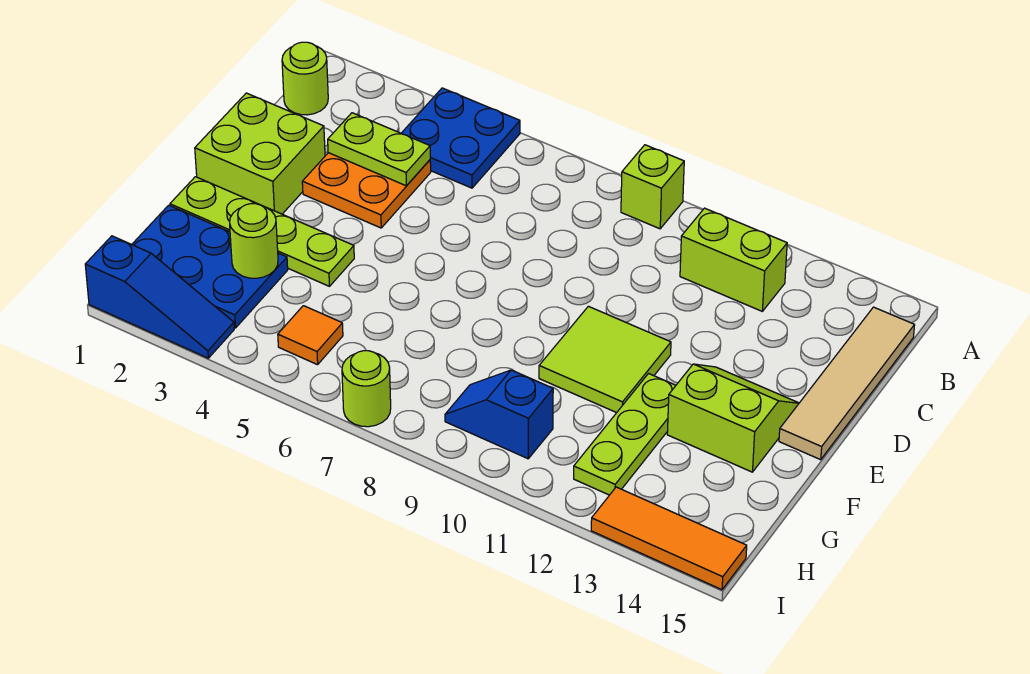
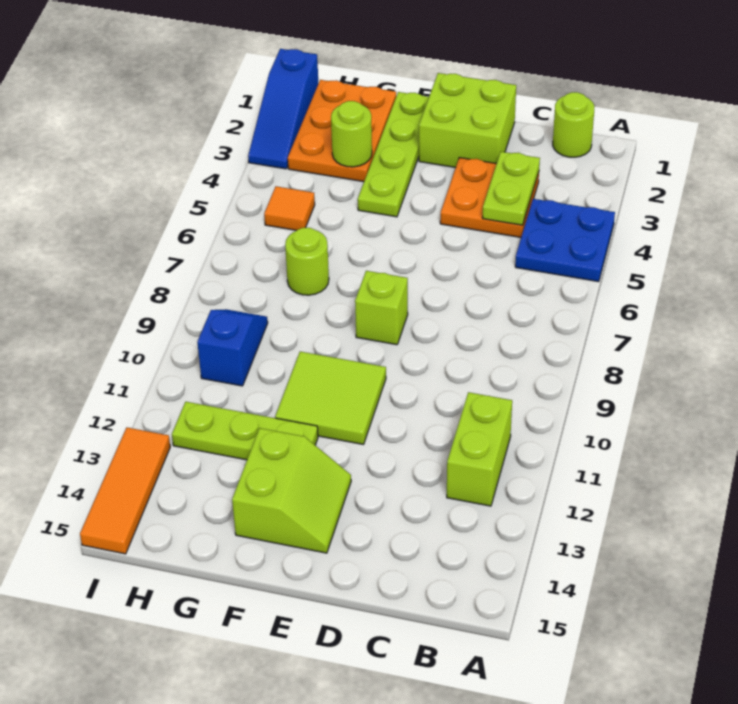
lime 1x1 brick [621,145,684,229] -> lime 1x1 brick moved to [355,271,408,345]
tan 1x4 tile [779,307,915,460] -> none
blue 2x3 plate [132,205,288,328] -> orange 2x3 plate [288,80,396,182]
lime 1x1 round brick [342,351,391,427] -> lime 1x1 round brick moved to [285,228,329,295]

